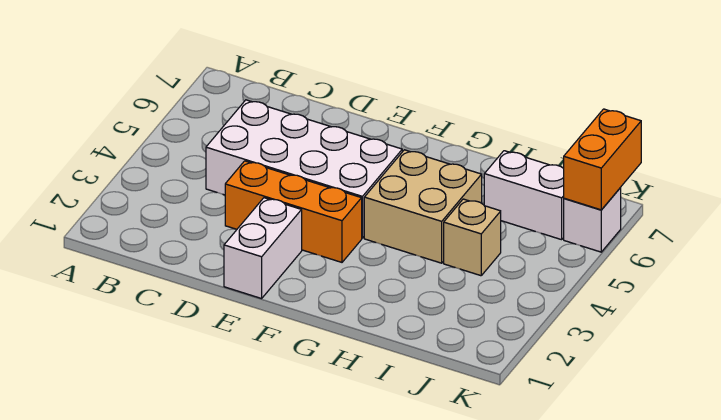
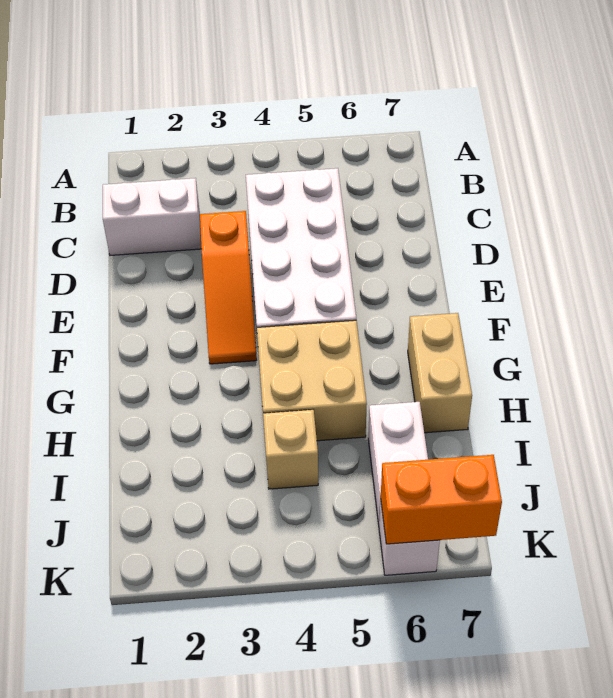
orange 1x3 brick [225,161,362,262] -> orange 1x3 slope [200,211,257,364]
white 1x2 brick [224,198,302,298] -> white 1x2 brick moved to [103,178,201,255]
none -> tan 1x2 brick [408,313,472,433]

